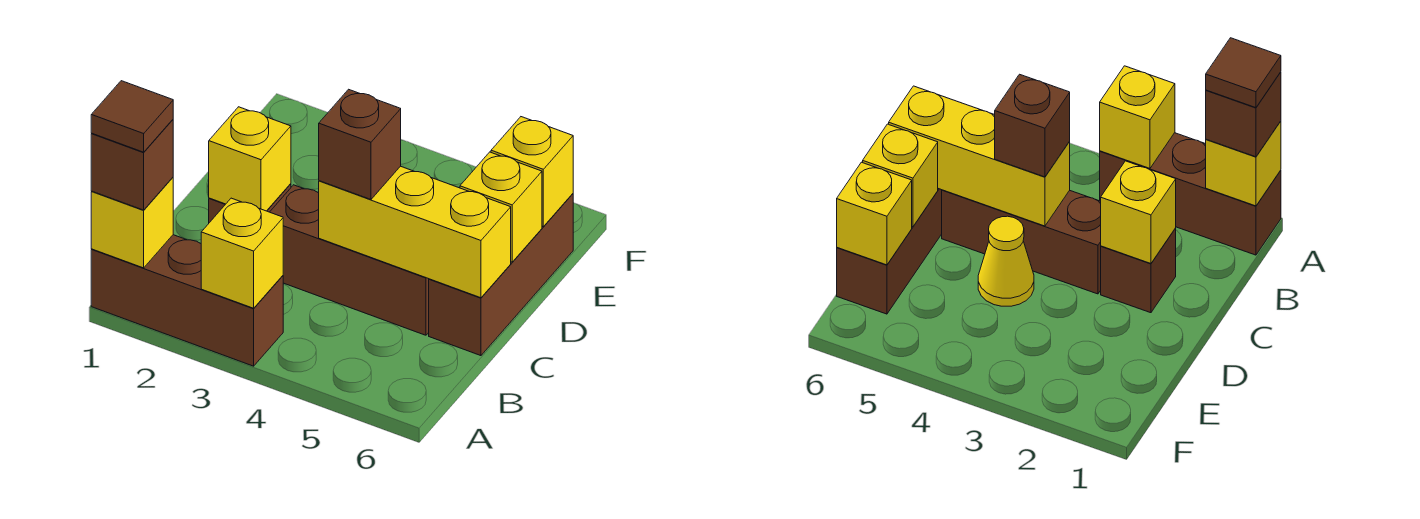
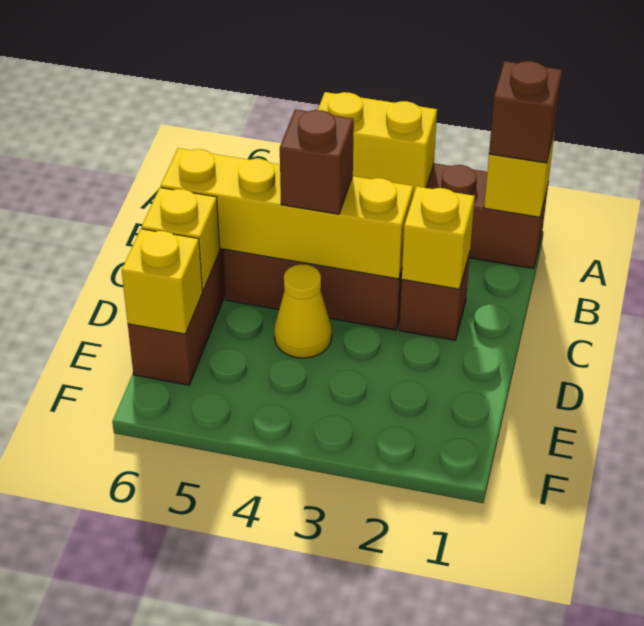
brown 1x1 tile [91,81,173,152] -> none
yellow 1x1 brick [201,198,283,308] -> yellow 1x2 brick [318,92,437,195]
yellow 1x3 brick [319,166,511,298] -> yellow 1x4 brick [161,148,413,279]

